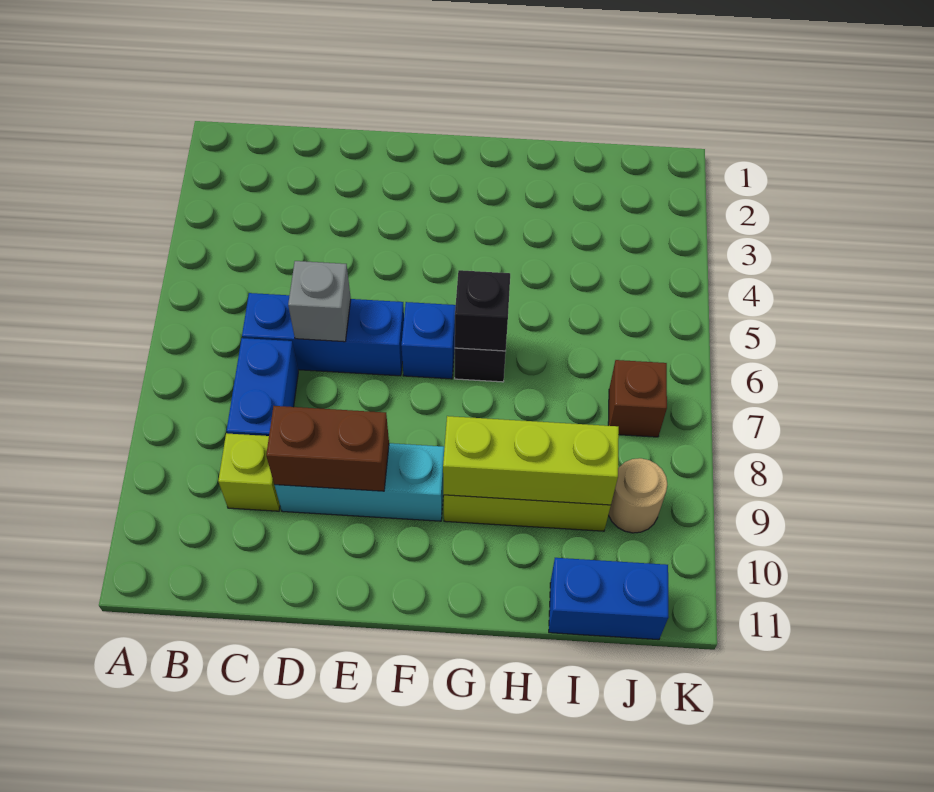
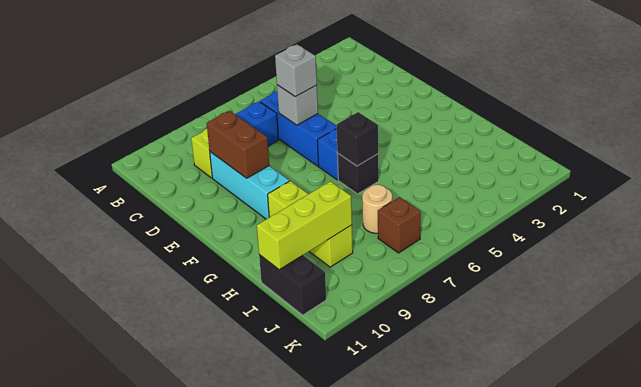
none -> grey 1x1 brick [275,44,317,97]
lime 1x3 brick [443,416,619,505] -> lime 1x3 brick turned to [257,181,352,270]
blue 1x2 brick [549,558,668,640] -> black 1x2 brick [259,255,326,315]
tan 1x1 round brick [608,458,667,533] -> tan 1x1 round brick moved to [362,185,392,233]

